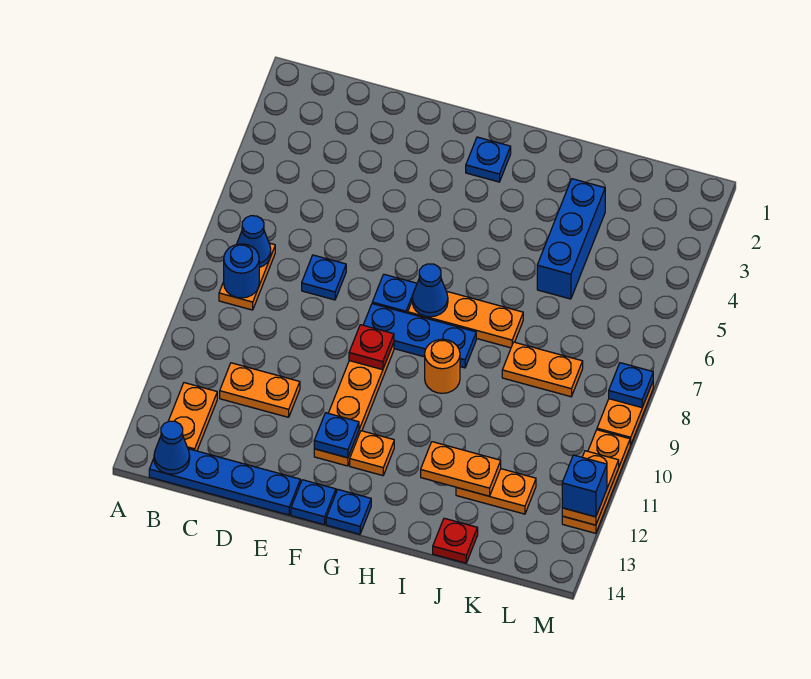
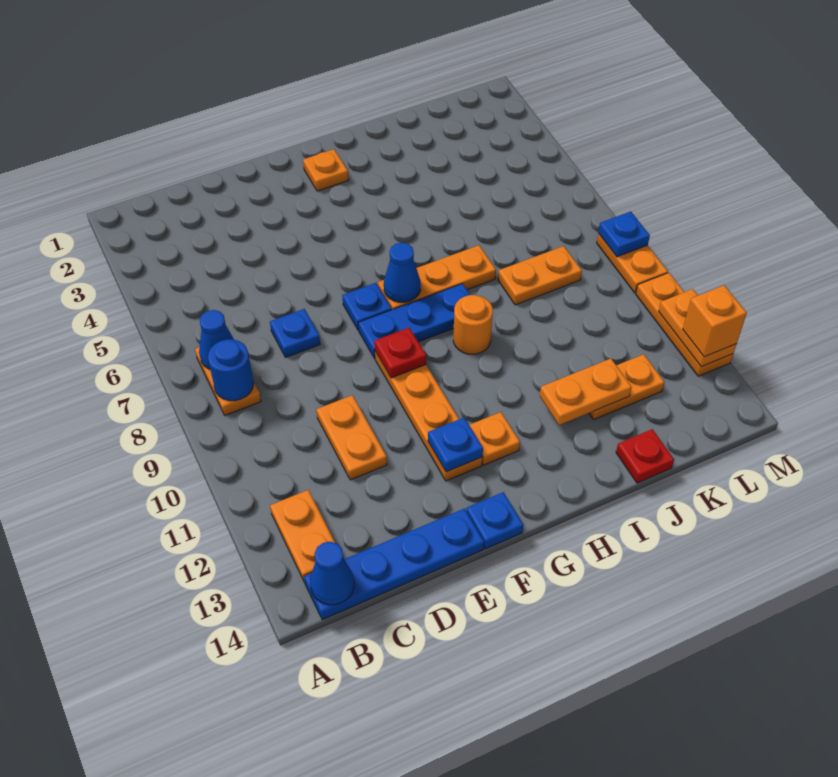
orange 1x2 plate [220,363,300,417] -> orange 1x2 plate turned to [316,395,387,480]
blue 1x1 plate [466,137,511,182] -> orange 1x1 plate [303,149,349,191]
blue 1x1 plate [326,490,371,534] -> none
blue 1x3 brick [537,179,605,299] -> none
blue 1x1 brick [562,455,607,517] -> orange 1x1 brick [683,285,747,357]

